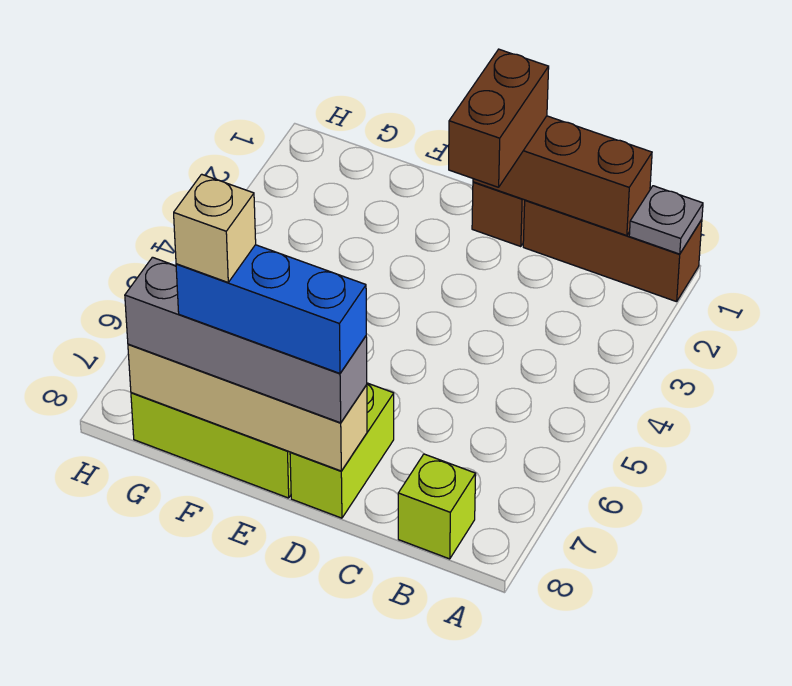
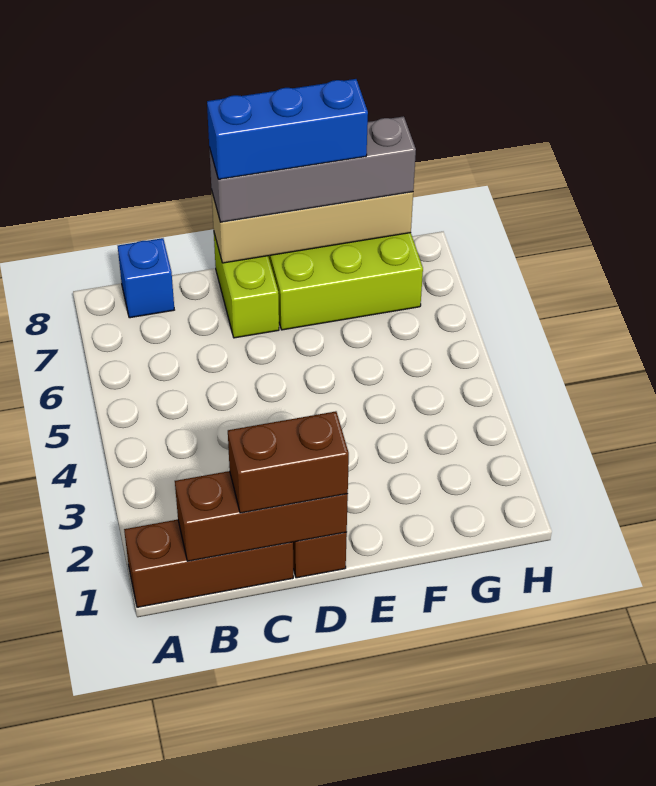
grey 1x1 plate [629,186,703,254] -> none
lime 1x1 brick [398,454,476,559] -> blue 1x1 brick [118,238,174,318]
brown 1x2 brick [449,49,549,187] -> brown 1x2 brick turned to [228,411,349,513]
tan 1x1 brick [174,174,256,282] -> none

